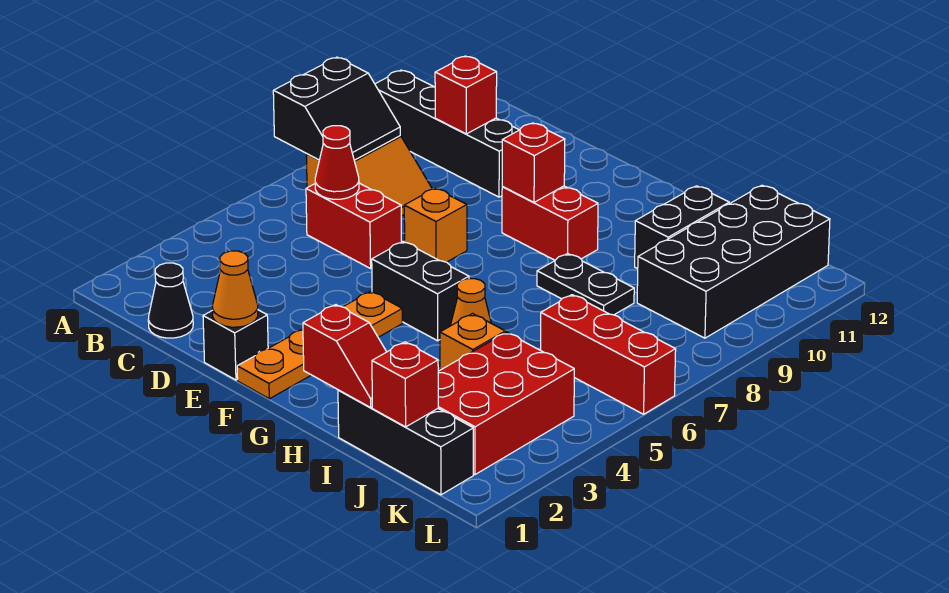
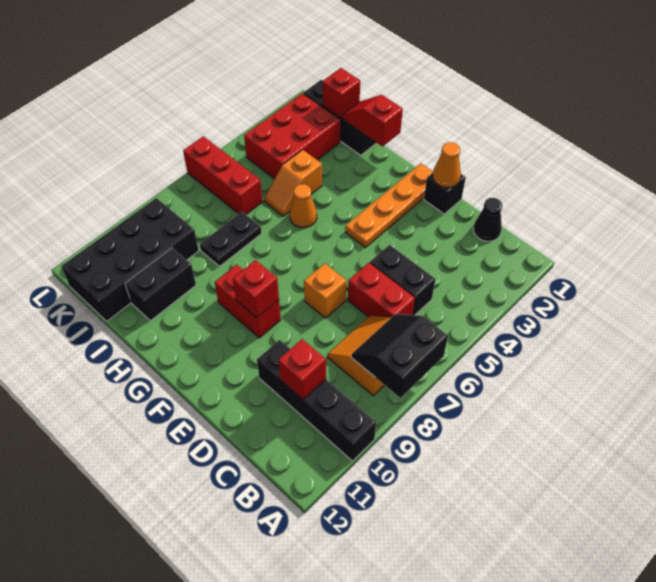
red 1x1 cone [315,126,359,199] -> none
black 1x2 brick [372,242,469,341] -> black 1x2 brick moved to [370,245,435,315]
black 1x2 plate [537,254,634,315] -> black 1x2 plate turned to [200,212,262,266]

